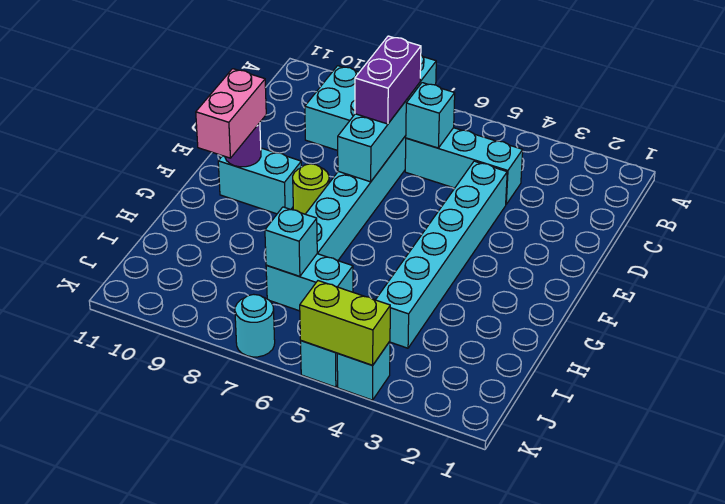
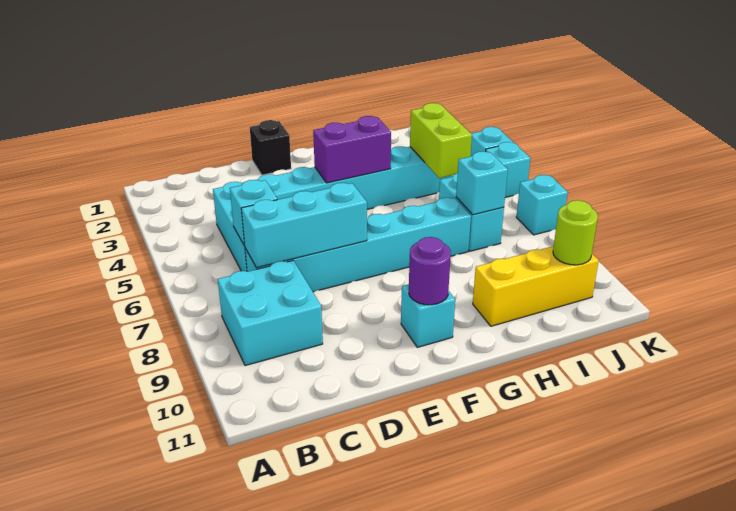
cyan 1x4 brick [338,55,436,182] -> cyan 1x3 brick [241,183,367,268]
purple 1x2 brick [355,36,421,124] -> purple 1x2 brick moved to [313,116,391,183]
none -> black 1x1 brick [250,120,291,175]
lime 1x1 round brick [293,164,329,214] -> lime 1x1 round brick moved to [553,200,598,265]
cyan 1x2 brick [218,148,301,214] -> cyan 1x1 brick [401,284,455,347]
pink 1x2 brick [196,69,266,158] -> none
none -> yellow 1x3 brick [473,246,599,326]
lime 1x2 brick [300,281,390,365] -> lime 1x2 brick moved to [410,103,472,178]
cyan 1x1 round brick [235,294,275,357] -> cyan 1x1 brick [516,175,568,235]

